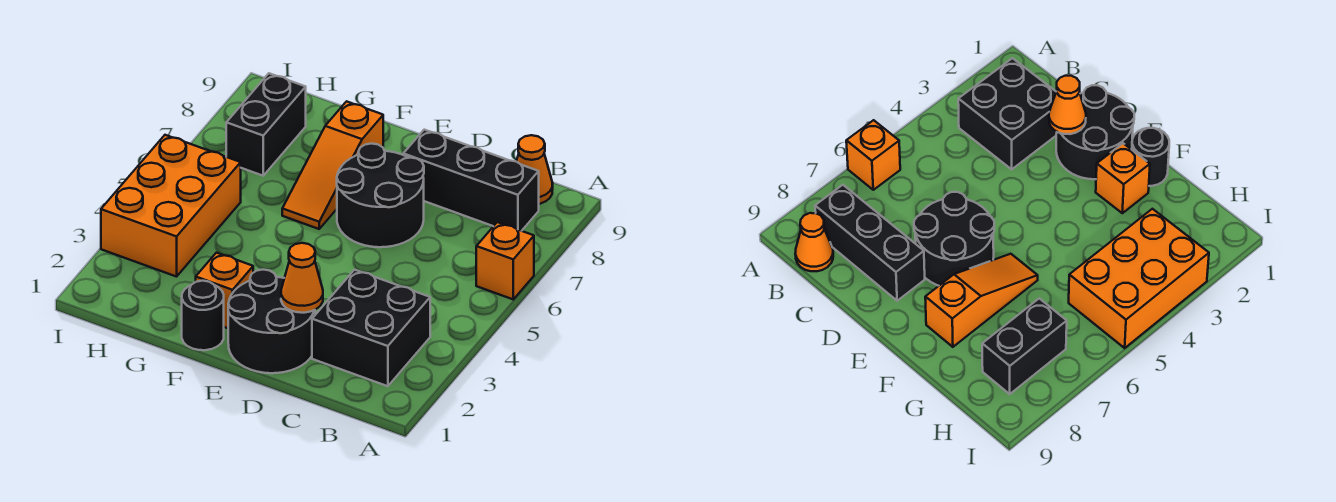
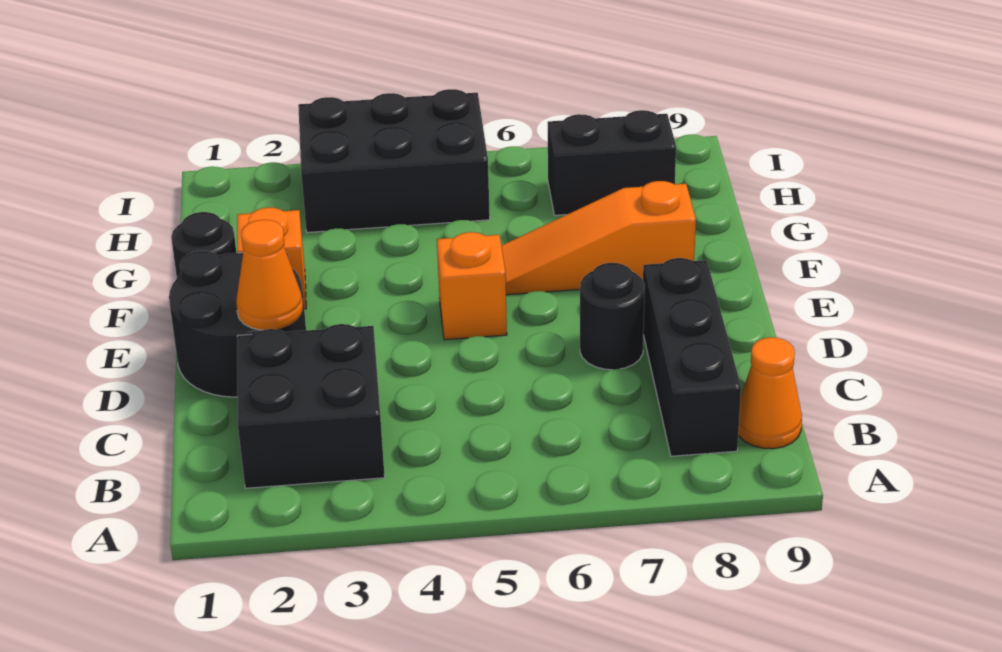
orange 1x1 brick [476,222,534,299] -> orange 1x1 brick moved to [437,232,507,340]
black 2x2 round brick [337,144,424,247] -> black 1x1 round brick [580,263,645,370]
orange 2x3 brick [101,135,241,277] -> black 2x3 brick [298,89,490,232]

